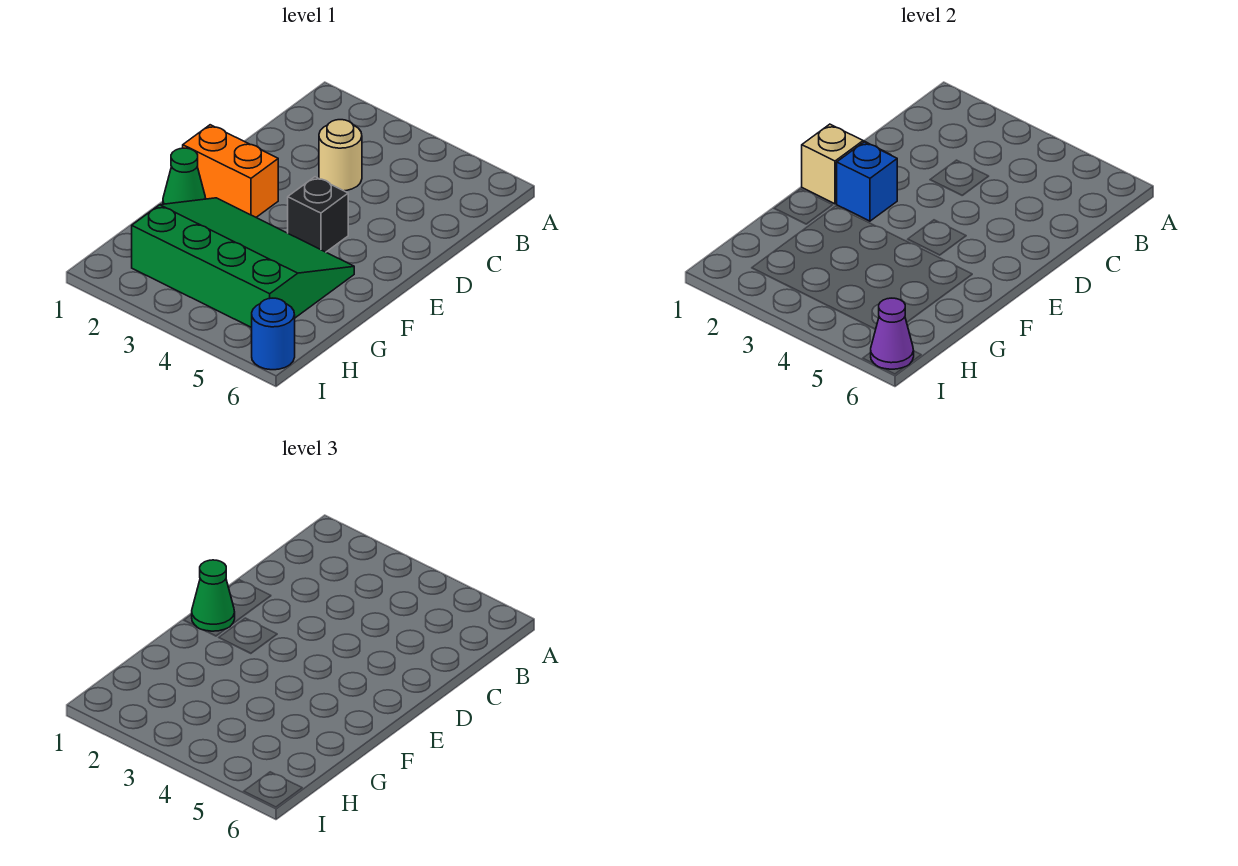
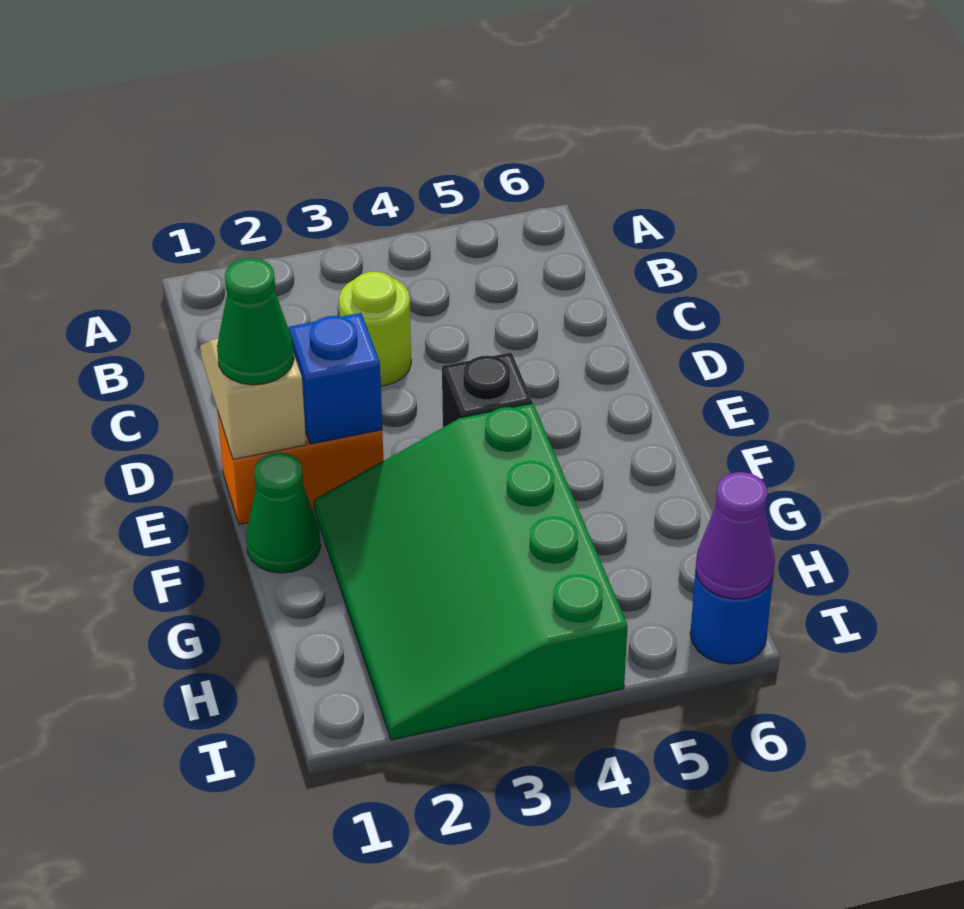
tan 1x1 round brick [319,120,362,191] -> lime 1x1 round brick [339,272,411,386]
green 3x4 slope [132,198,354,328] -> green 3x4 slope turned to [314,403,628,740]

